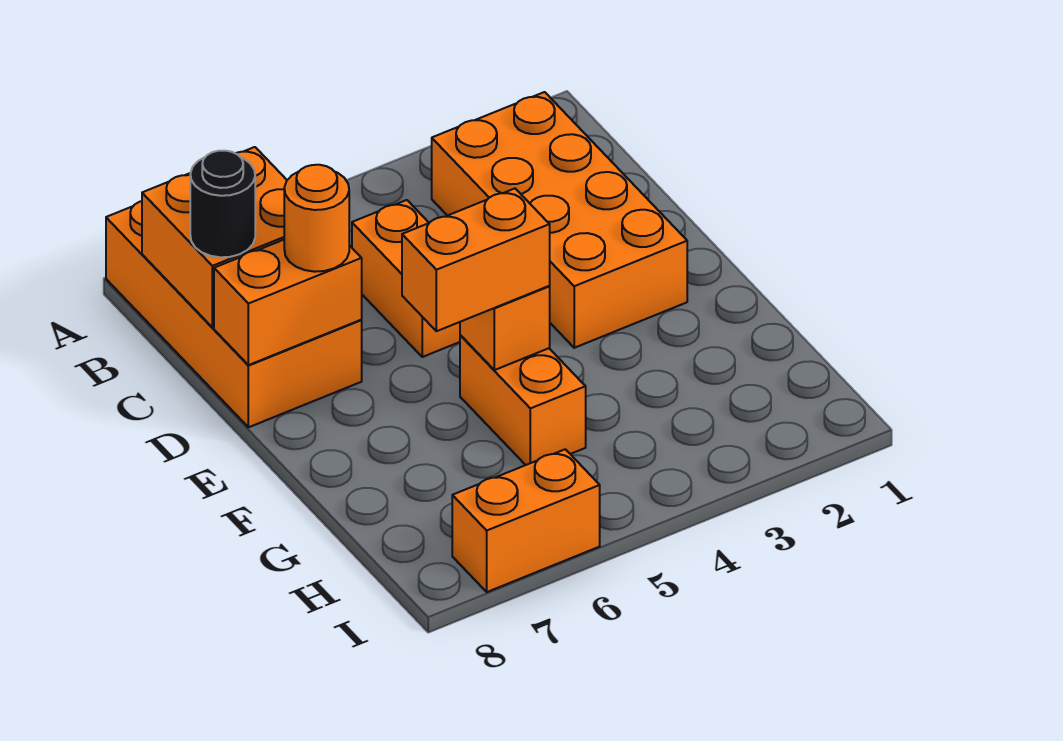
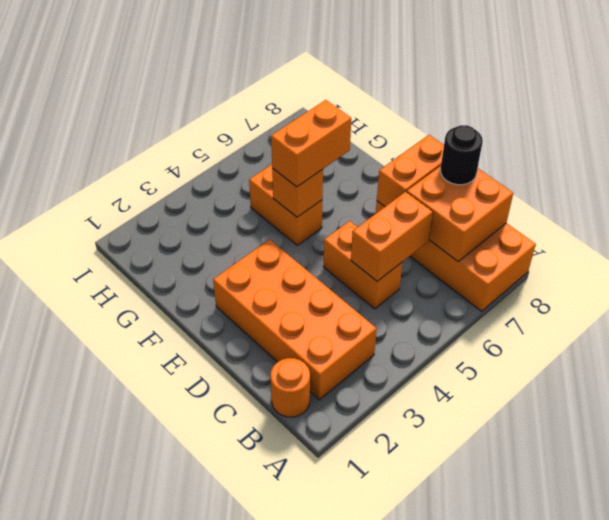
orange 1x1 round brick [284,165,349,272] -> orange 1x1 round brick moved to [271,358,310,417]
orange 1x2 brick [452,449,600,592] -> orange 1x2 brick moved to [351,192,433,281]

